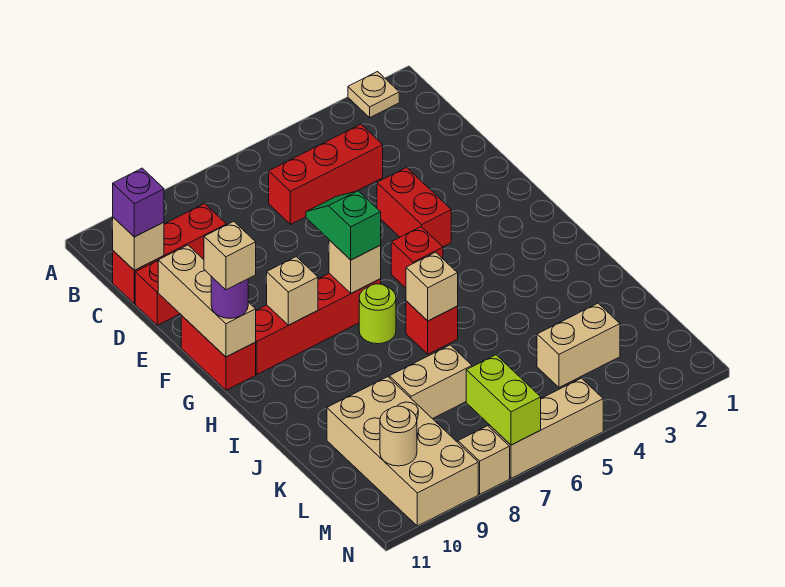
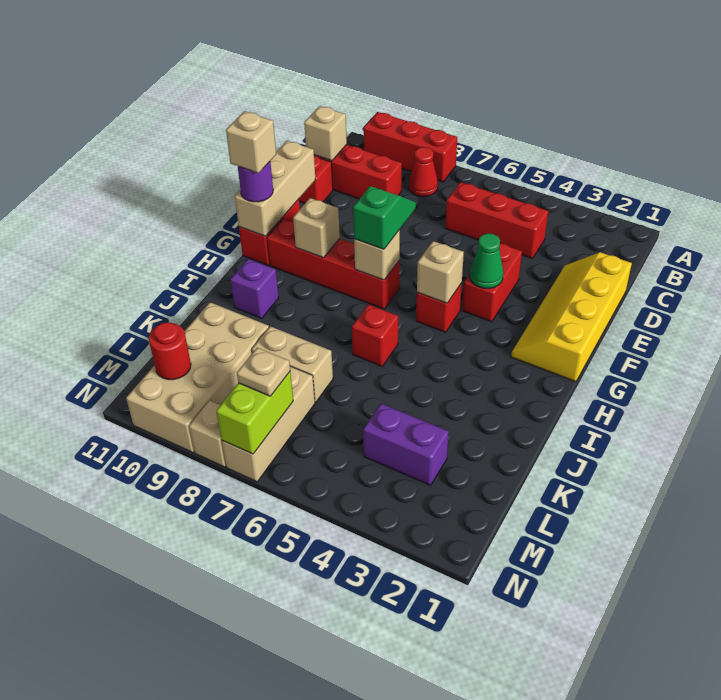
tan 1x1 plate [348,72,399,117] -> tan 1x1 plate moved to [237,348,290,396]
none -> red 1x3 brick [364,112,457,182]
none -> red 1x1 cone [409,147,438,197]
purple 1x1 brick [113,168,164,237] -> purple 1x1 brick moved to [230,259,279,318]
none -> yellow 2x4 slope [511,252,632,382]
none -> green 1x1 cone [470,233,503,288]
lime 1x1 round brick [359,284,396,344] -> none
tan 1x1 brick [406,252,458,321] -> tan 1x1 brick moved to [417,241,464,303]
tan 1x2 brick [537,303,620,387] -> purple 1x2 brick [363,404,449,485]
tan 1x1 round brick [380,406,417,466] -> red 1x1 round brick [148,322,191,380]
tan 1x3 brick [489,378,603,478] -> tan 1x3 brick turned to [222,366,315,482]

